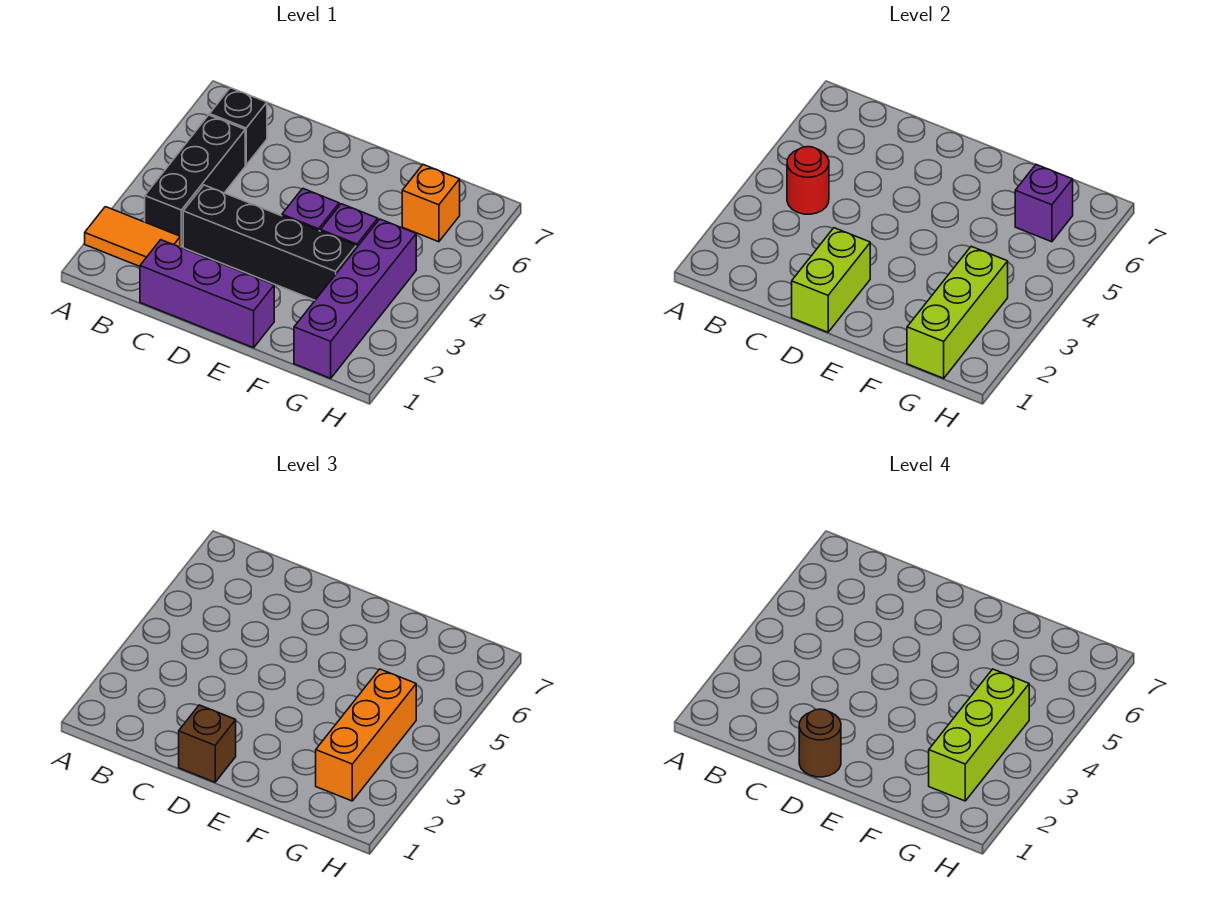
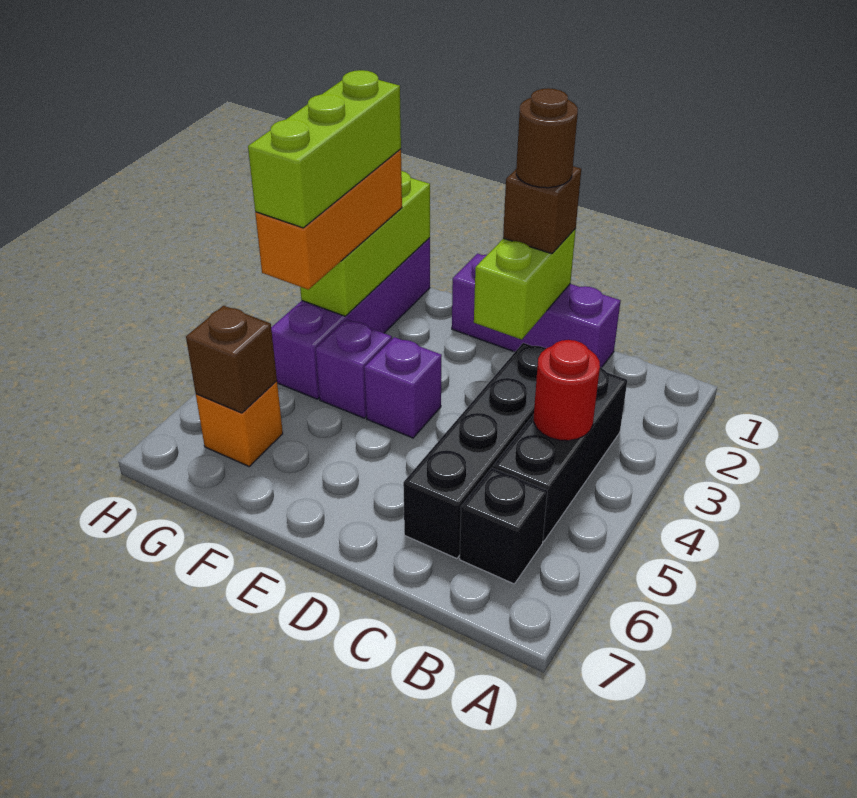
orange 1x2 tile [85,207,180,266] -> none
black 1x4 brick [183,185,356,300] -> black 1x4 brick turned to [403,343,546,559]
purple 1x1 brick [1015,165,1073,242] -> brown 1x1 brick [186,306,277,413]

